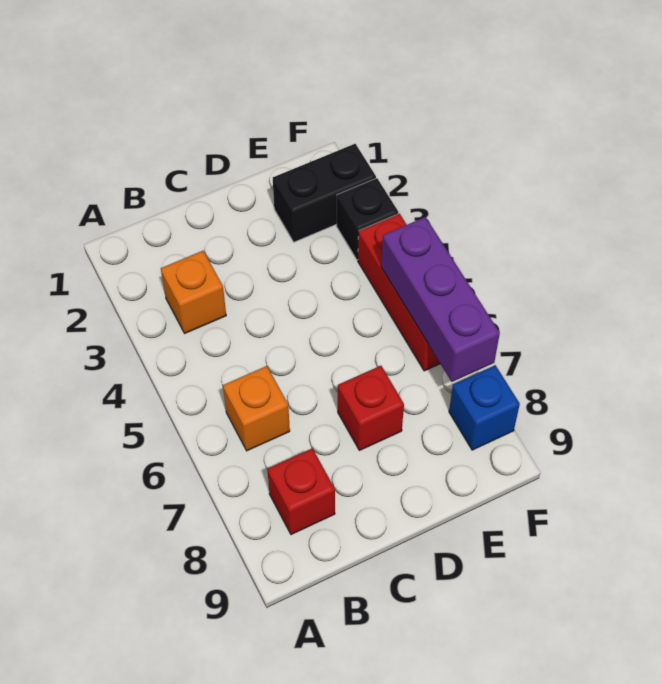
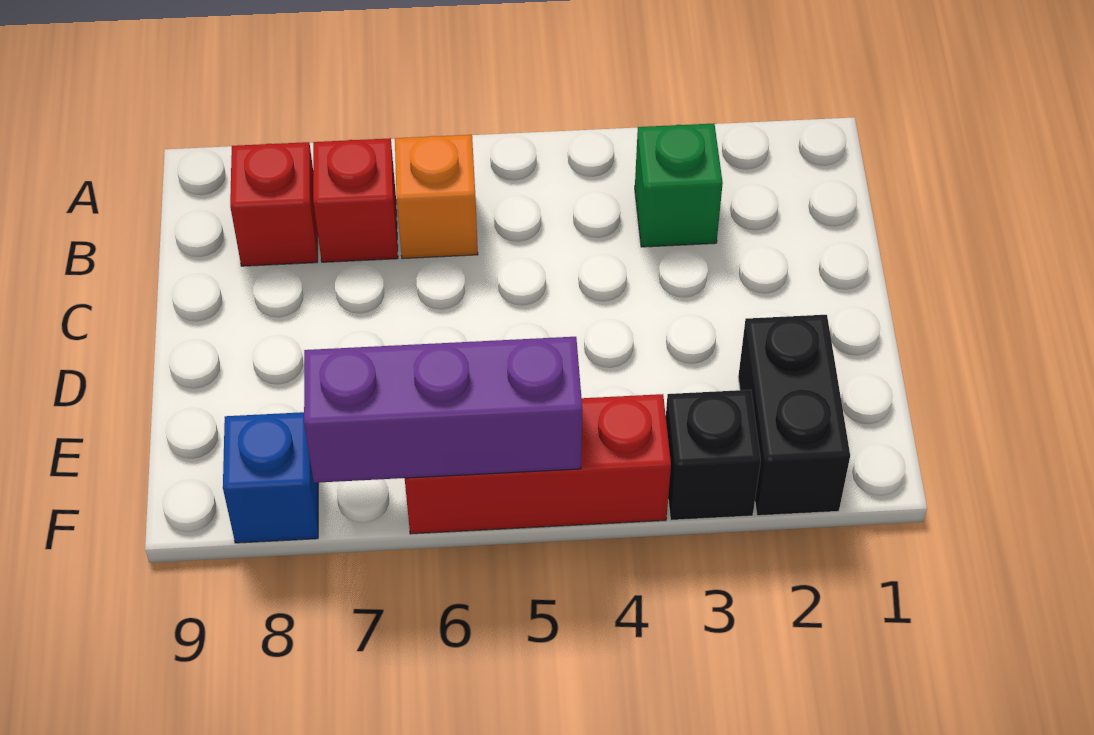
orange 1x1 brick [161,251,226,333] -> green 1x1 brick [635,123,723,247]
red 1x1 brick [338,366,404,450] -> red 1x1 brick moved to [313,138,398,262]

